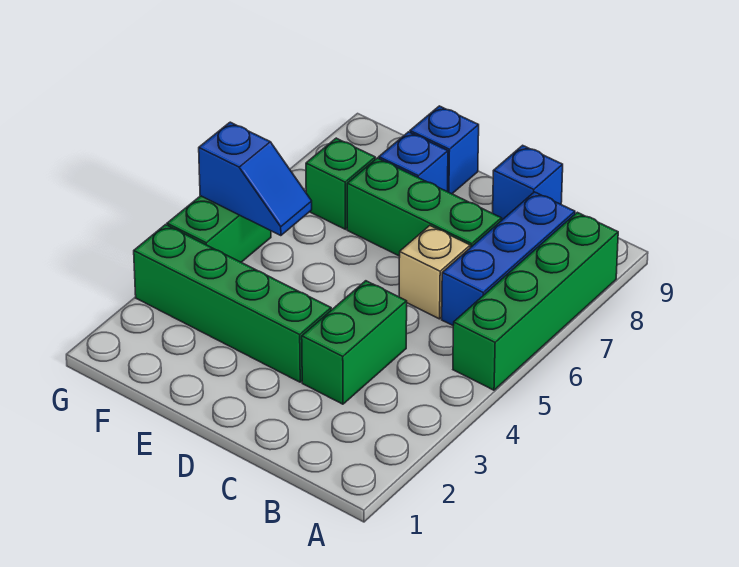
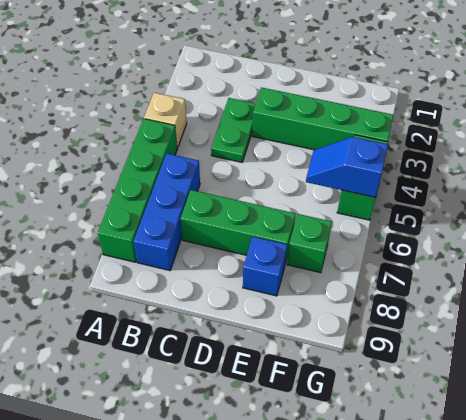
green 1x2 brick [302,281,407,404] -> green 1x2 plate [211,98,256,162]
tan 1x1 brick [399,226,470,319] -> tan 1x1 brick moved to [144,93,187,148]
blue 1x1 brick [493,145,563,221] -> none
blue 1x1 brick [410,106,479,194] -> none

